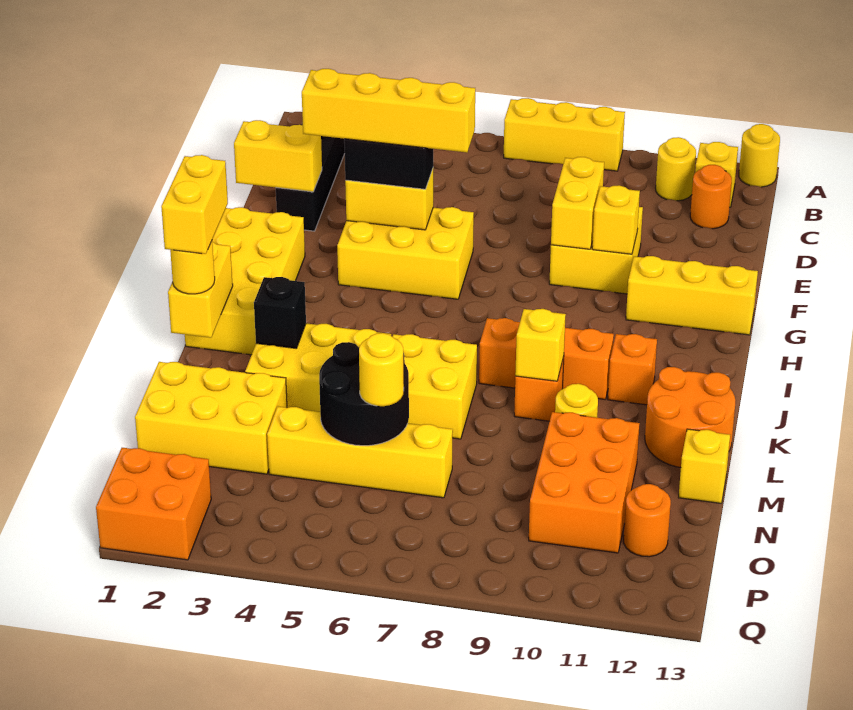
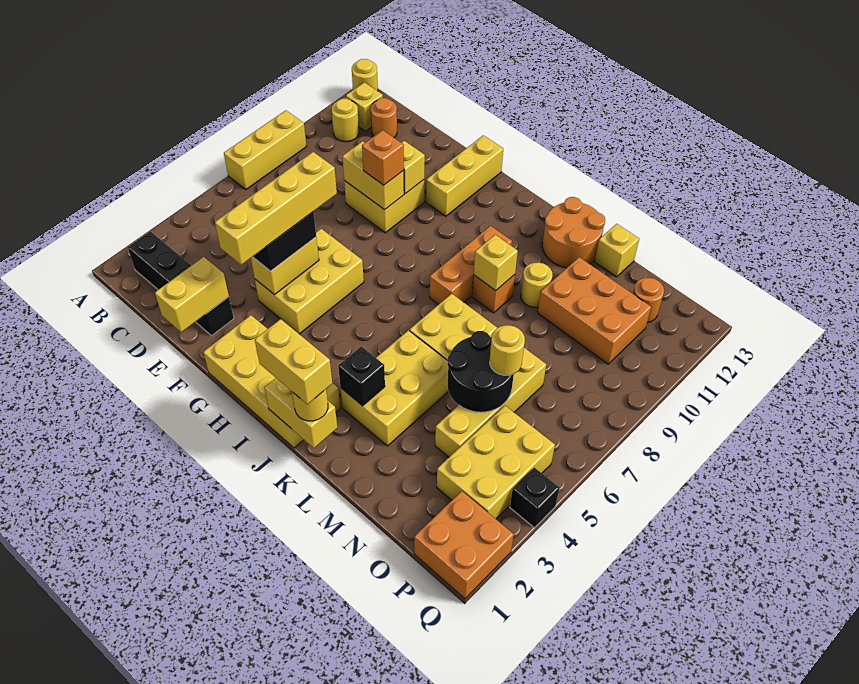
orange 1x1 brick [608,334,657,405] -> orange 1x1 brick moved to [362,130,404,185]
yellow 2x3 brick [135,362,287,474] -> yellow 2x3 brick moved to [437,405,555,519]
none -> black 1x1 brick [510,468,560,528]

